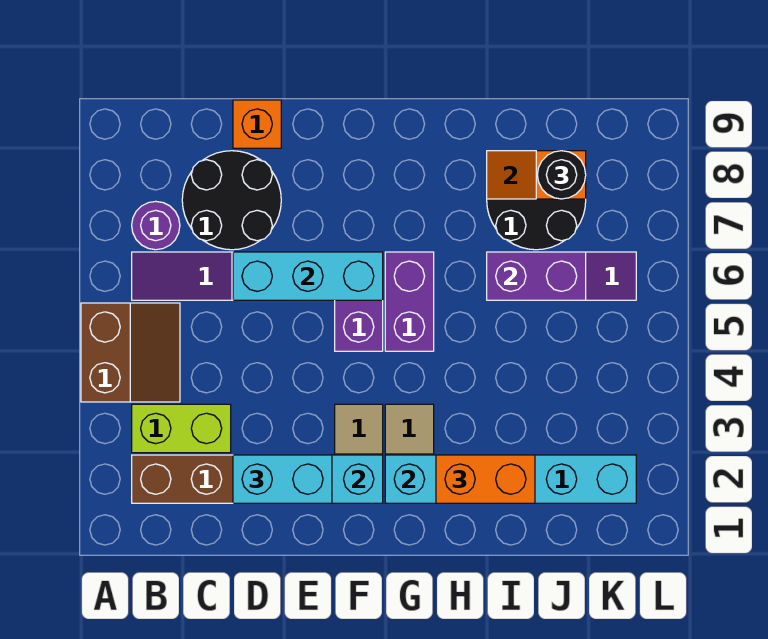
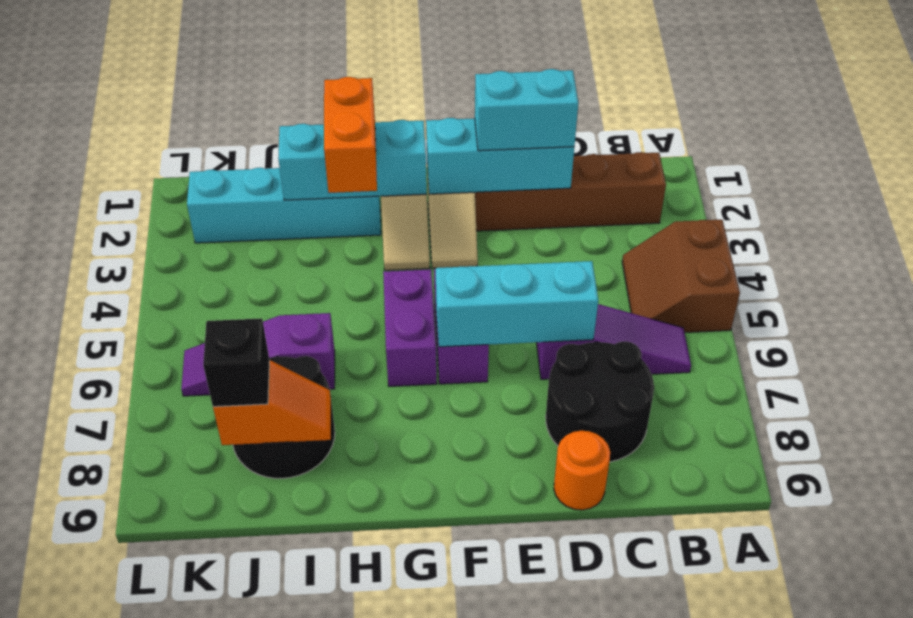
lime 1x2 brick [132,404,231,453] -> none
purple 1x1 round brick [132,201,180,250] -> none
orange 1x1 brick [233,100,281,148] -> orange 1x1 round brick [554,431,610,510]
orange 1x2 brick [436,455,535,503] -> orange 1x2 brick turned to [324,77,377,193]
purple 1x2 brick [487,252,586,300] -> none
black 1x1 round brick [537,151,586,199] -> black 1x1 brick [203,318,269,407]

